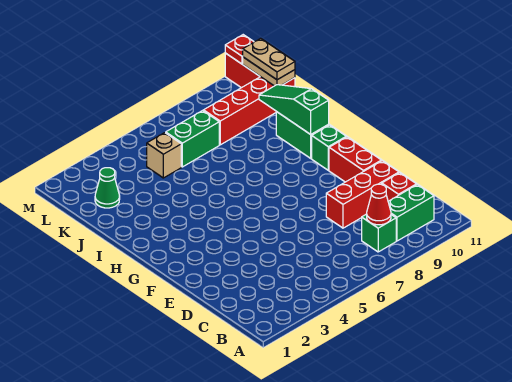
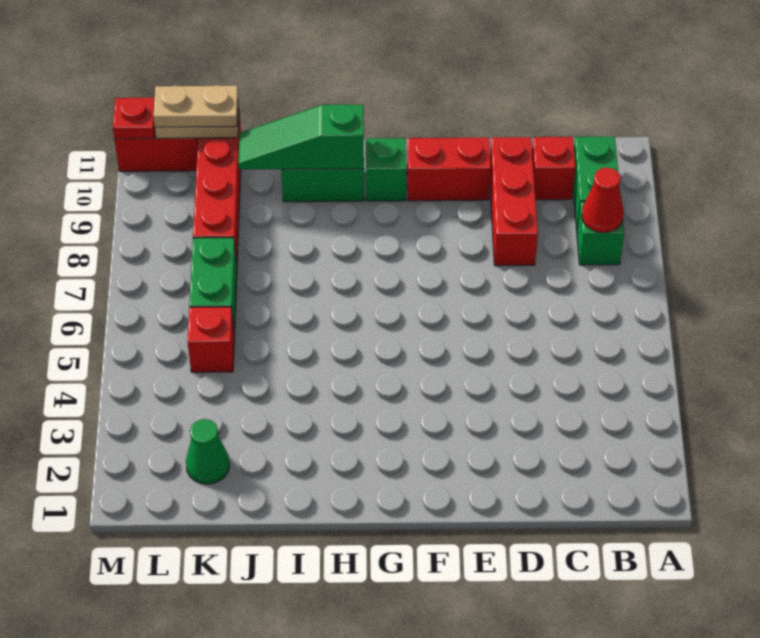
tan 1x1 brick [147,133,181,178] -> red 1x1 brick [187,307,234,372]

